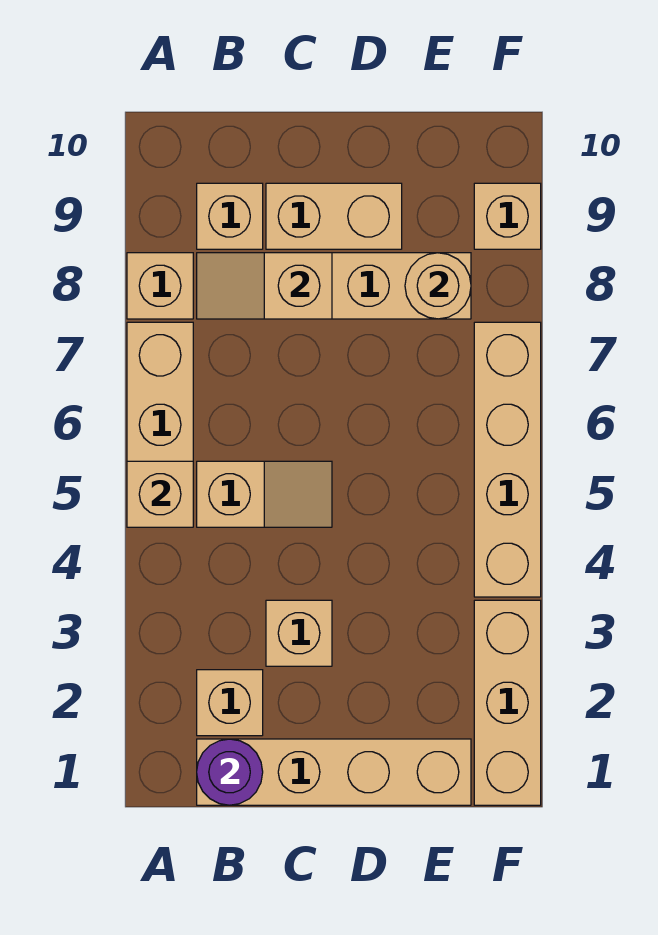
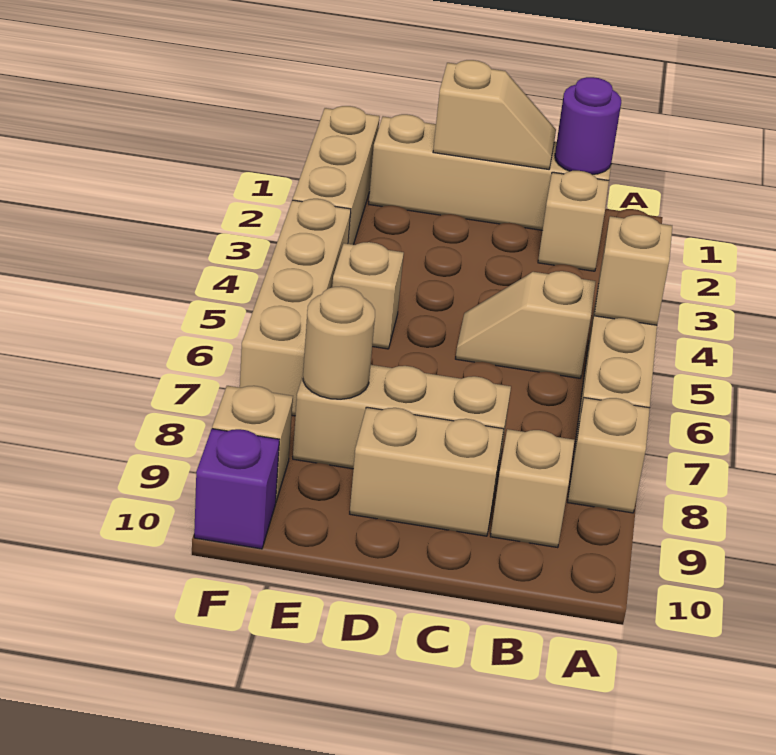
tan 1x2 slope [197,253,332,319] -> tan 1x2 slope moved to [433,60,556,169]
tan 1x1 brick [266,600,332,666] -> tan 1x1 brick moved to [332,242,404,349]
none -> purple 1x1 brick [194,429,279,549]

